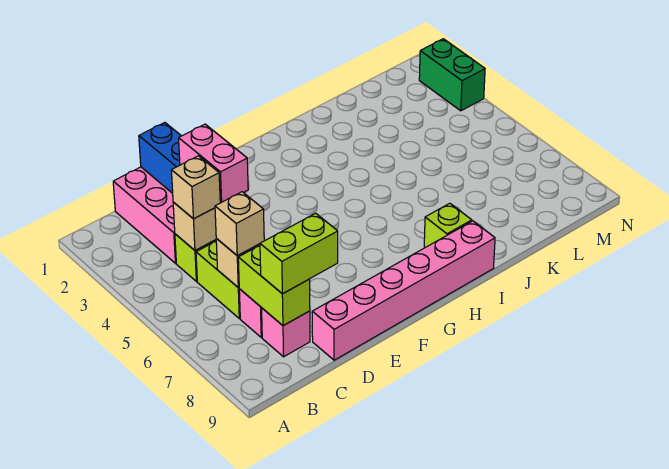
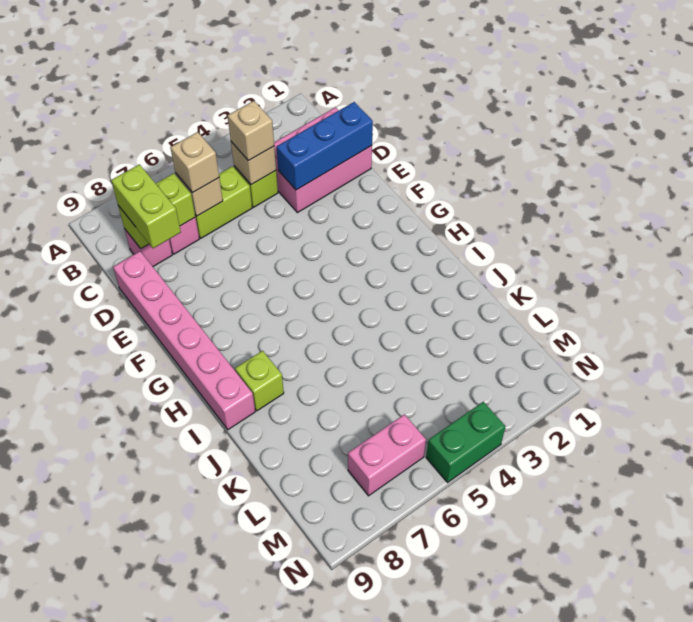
pink 1x2 brick [179,124,248,203] -> pink 1x2 brick moved to [348,414,426,496]
green 1x2 brick [419,39,485,111] -> green 1x2 brick moved to [426,402,505,482]

